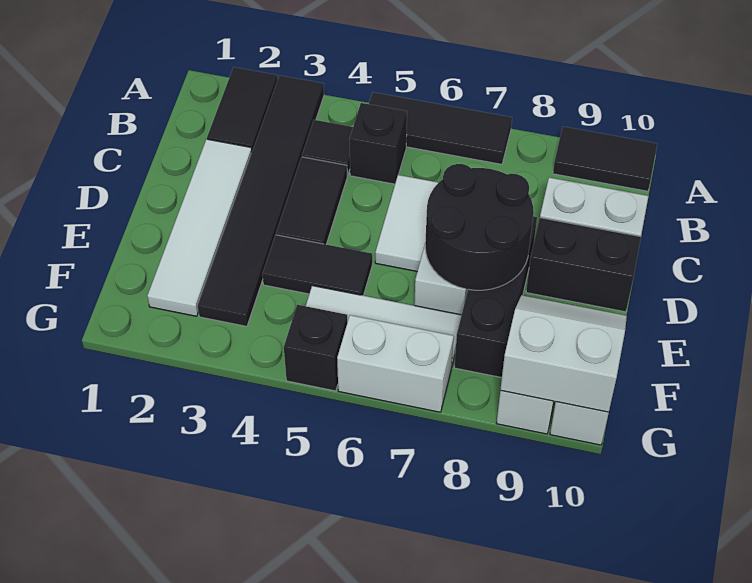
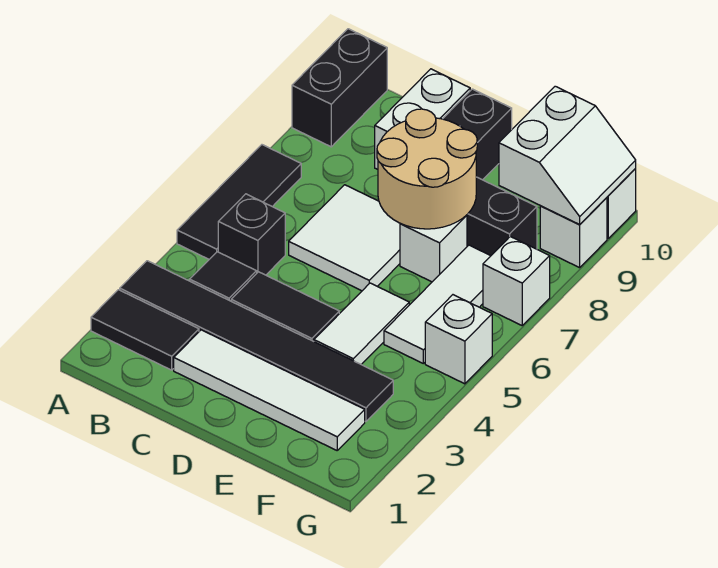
black 1x2 tile [553,127,657,191] -> black 1x2 brick [292,29,387,147]
black 2x2 round brick [425,164,534,290] -> tan 2x2 round brick [377,109,477,229]
black 1x2 tile [262,235,372,296] -> white 1x2 tile [314,283,409,365]
white 2x2 slope [500,295,627,412] -> white 2x2 slope turned to [499,86,636,224]
black 1x1 brick [284,305,347,391] -> white 1x1 brick [425,295,492,384]
white 1x2 brick [337,315,454,412] -> white 1x1 brick [483,237,550,325]

